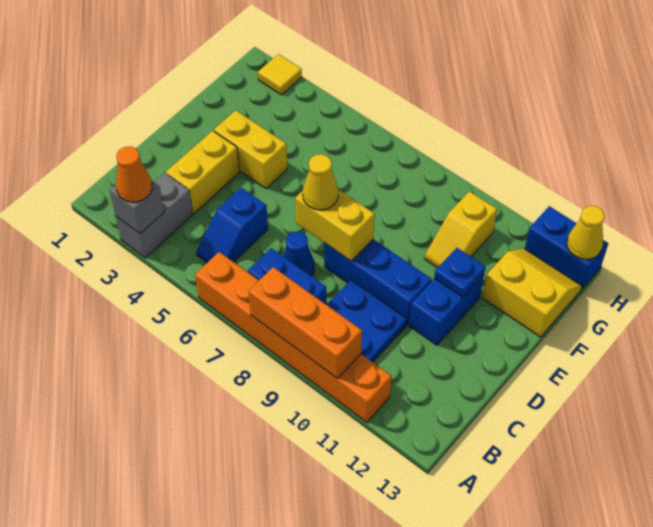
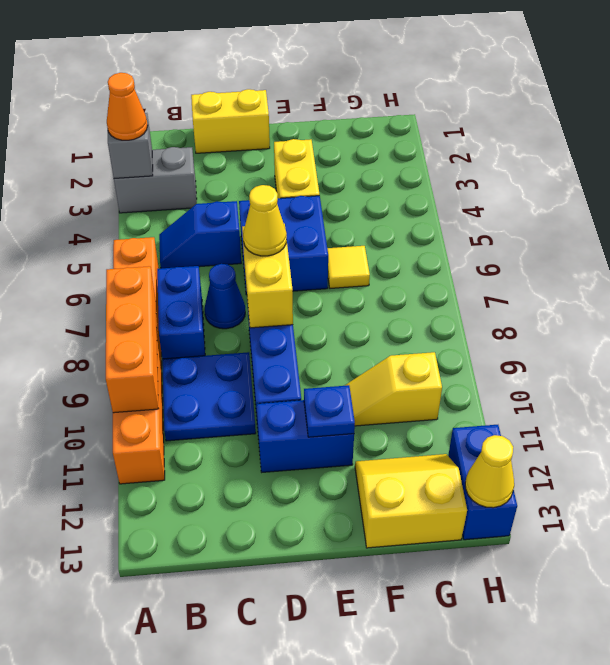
yellow 1x2 brick [166,131,239,213] -> yellow 1x2 brick moved to [191,89,270,153]
none -> blue 2x2 brick [239,196,328,295]
yellow 2x2 slope [482,249,582,337] -> yellow 2x2 slope turned to [355,454,467,548]
yellow 1x1 tile [258,54,302,95] -> yellow 1x1 tile moved to [327,246,370,288]

